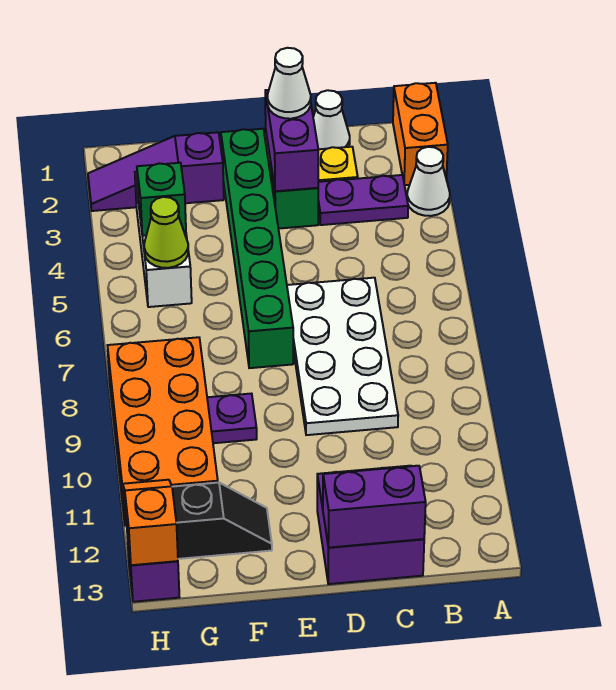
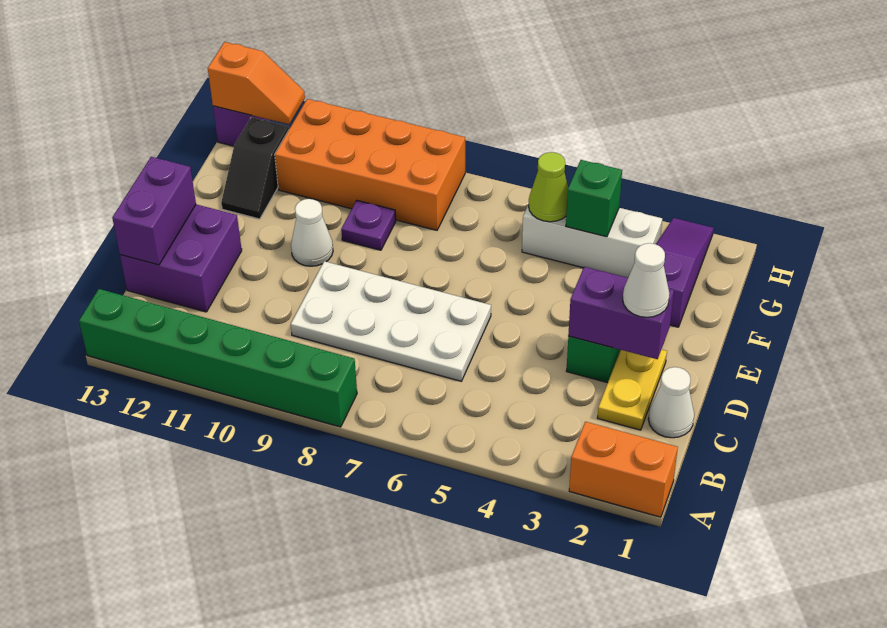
white 1x1 cone [407,147,450,216] -> white 1x1 cone moved to [291,199,333,266]
purple 1x2 plate [318,175,408,225] -> none
green 1x6 brick [221,129,293,368] -> green 1x6 brick moved to [79,289,357,427]

